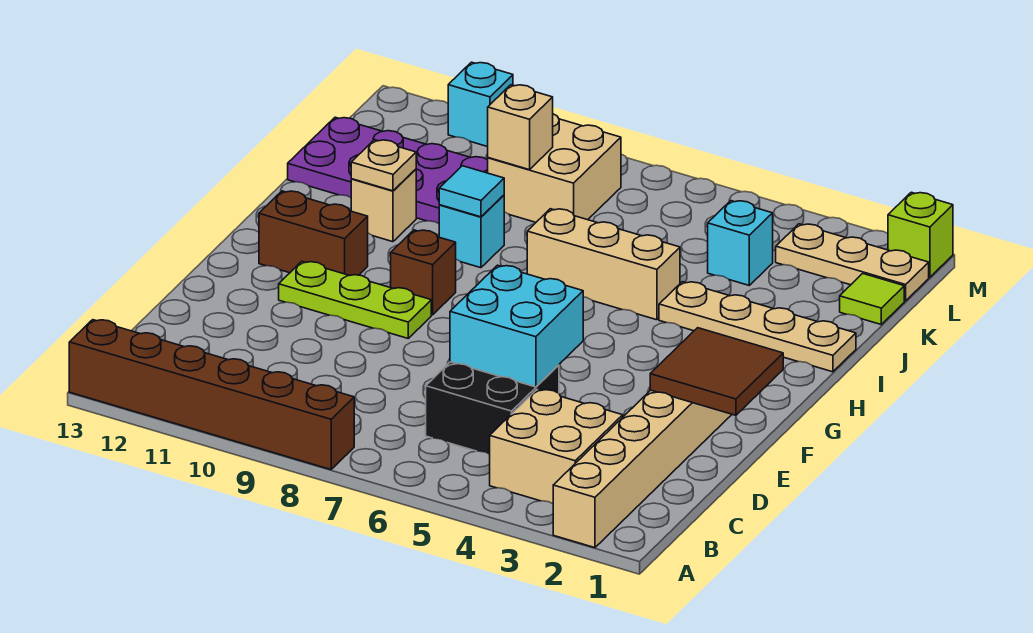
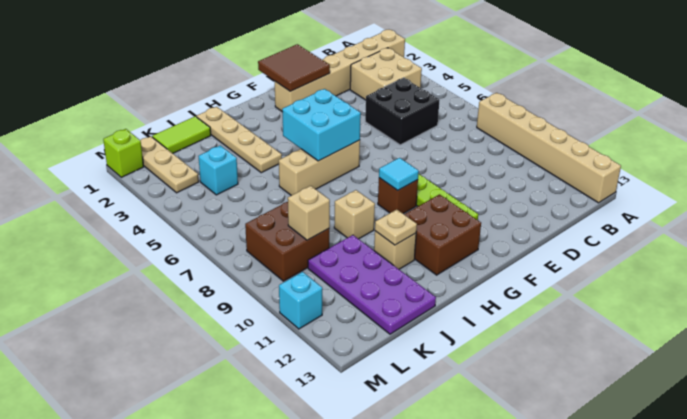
brown 1x6 brick [69,320,354,470] -> tan 1x6 brick [477,93,621,203]
cyan 2x2 brick [450,265,583,387] -> cyan 2x2 brick moved to [282,89,361,161]
brown 1x2 brick [259,191,368,276] -> brown 2x2 brick [404,194,481,275]
tan 1x3 brick [527,209,680,320] -> tan 1x3 brick turned to [279,140,360,195]
cyan 1x1 brick [439,195,504,268] -> tan 1x1 brick [334,190,375,239]
cyan 1x1 tile [439,166,504,217] -> cyan 1x1 tile moved to [379,158,419,190]
lime 1x1 tile [840,274,904,324] -> lime 1x2 tile [152,116,211,153]
tan 2x2 brick [488,114,621,222] -> brown 2x2 brick [245,202,329,281]

